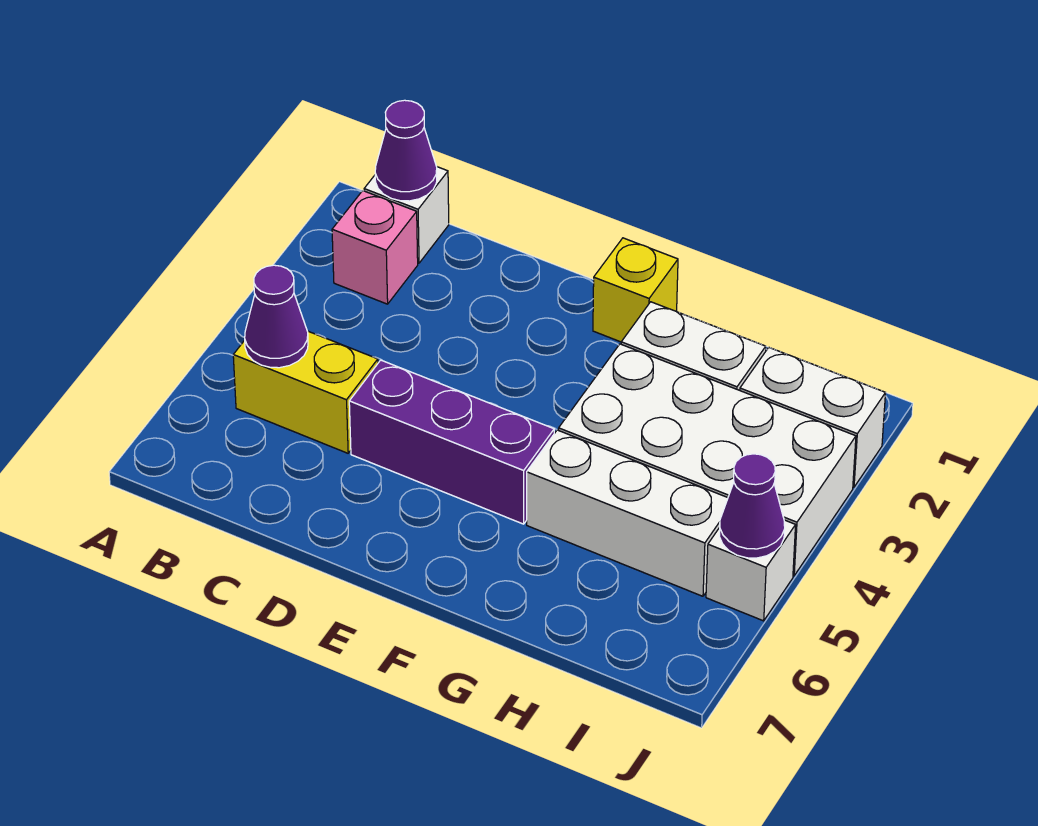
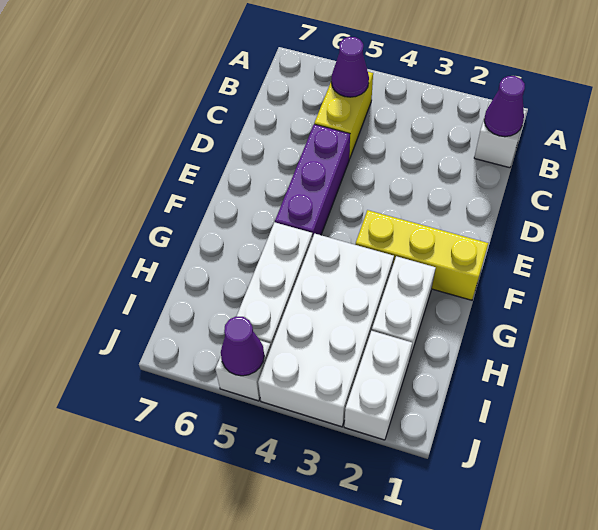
pink 1x1 brick [332,191,418,304] -> none
yellow 1x1 brick [593,238,678,342] -> yellow 1x3 brick [355,210,488,300]

